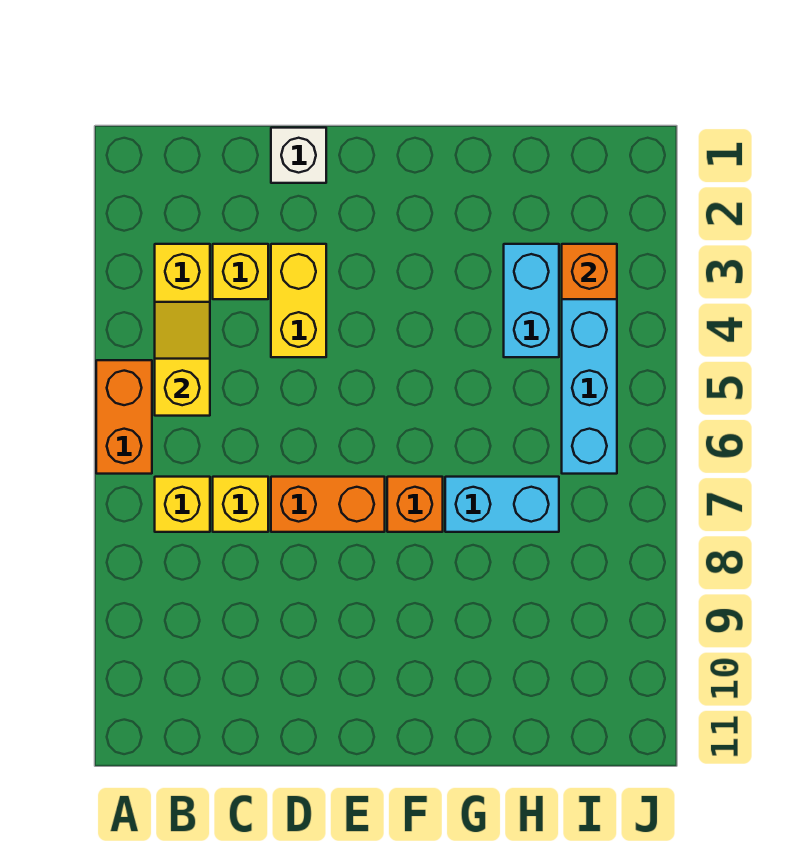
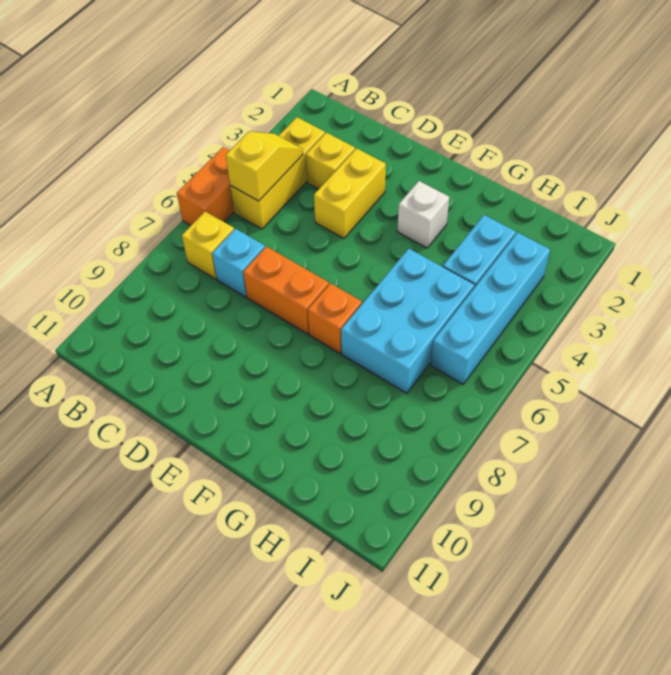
yellow 1x1 brick [213,477,268,532] -> cyan 1x1 brick [212,229,265,297]
white 1x1 brick [271,128,326,183] -> white 1x1 brick moved to [397,181,449,248]
cyan 1x2 brick [445,477,559,532] -> cyan 2x3 brick [341,249,474,393]
orange 1x1 brick [562,244,617,299] -> none

